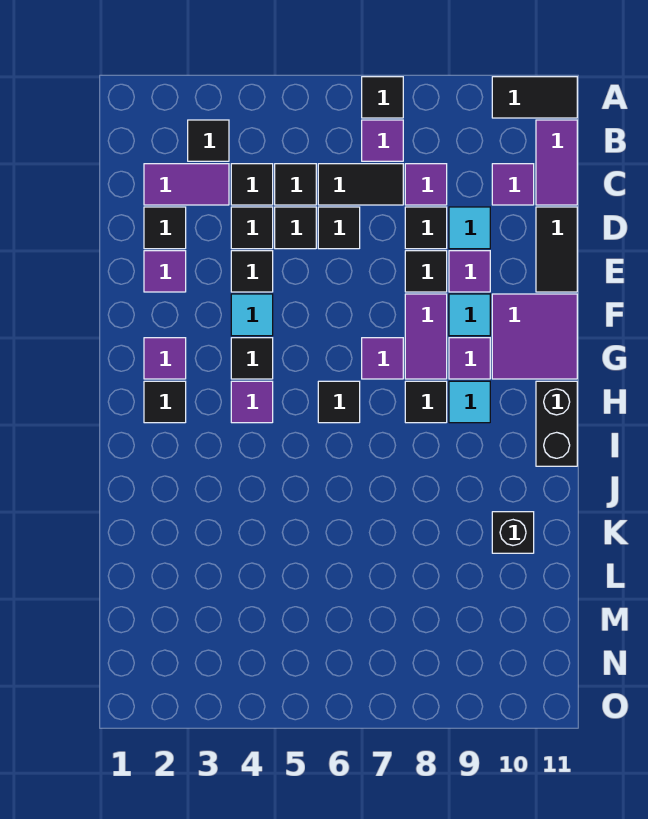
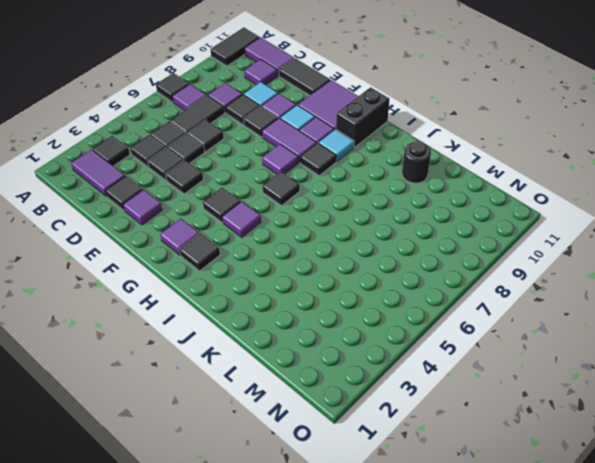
purple 1x2 tile [144,164,229,205] -> purple 1x2 tile turned to [71,149,125,196]
cyan 1x1 tile [231,294,273,336] -> none
black 1x2 brick [536,381,577,466] -> black 1x2 brick turned to [336,87,390,147]
black 1x1 brick [492,512,534,553] -> black 1x1 round brick [402,141,431,183]

